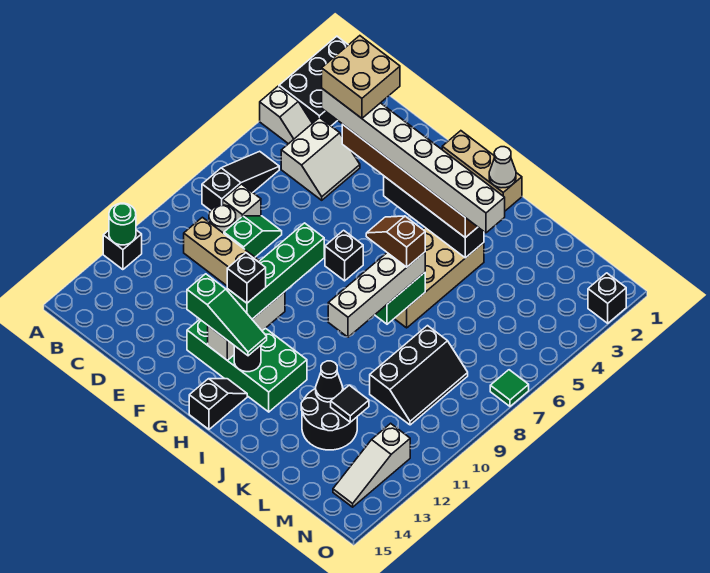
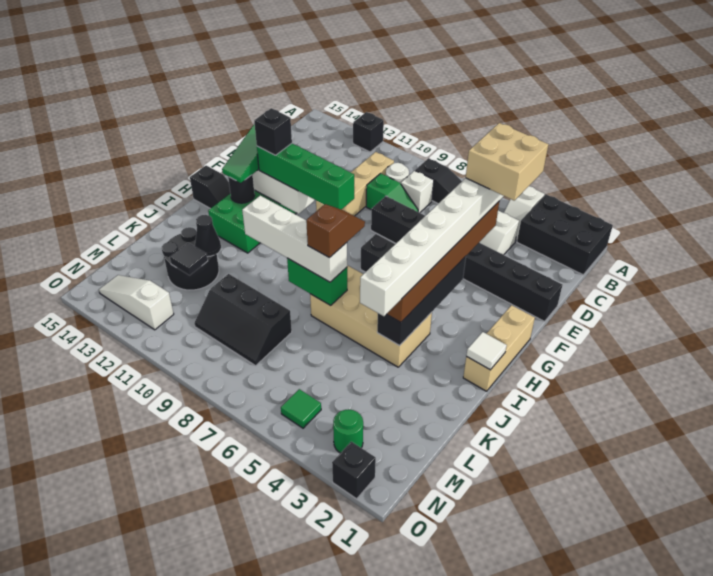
green 1x1 round brick [109,203,136,245] -> green 1x1 round brick moved to [333,409,363,453]
none -> black 1x8 brick [371,196,562,321]
white 1x1 cone [489,147,516,188] -> white 1x1 tile [466,332,507,370]
green 1x1 tile [490,370,529,406] -> green 1x1 tile moved to [281,389,321,428]

